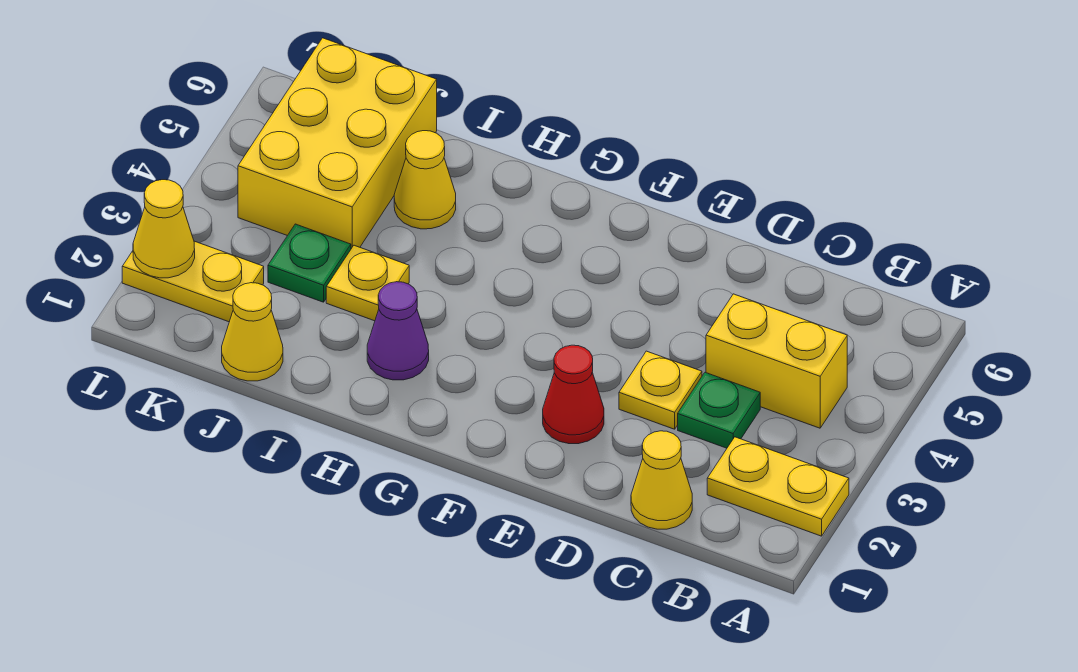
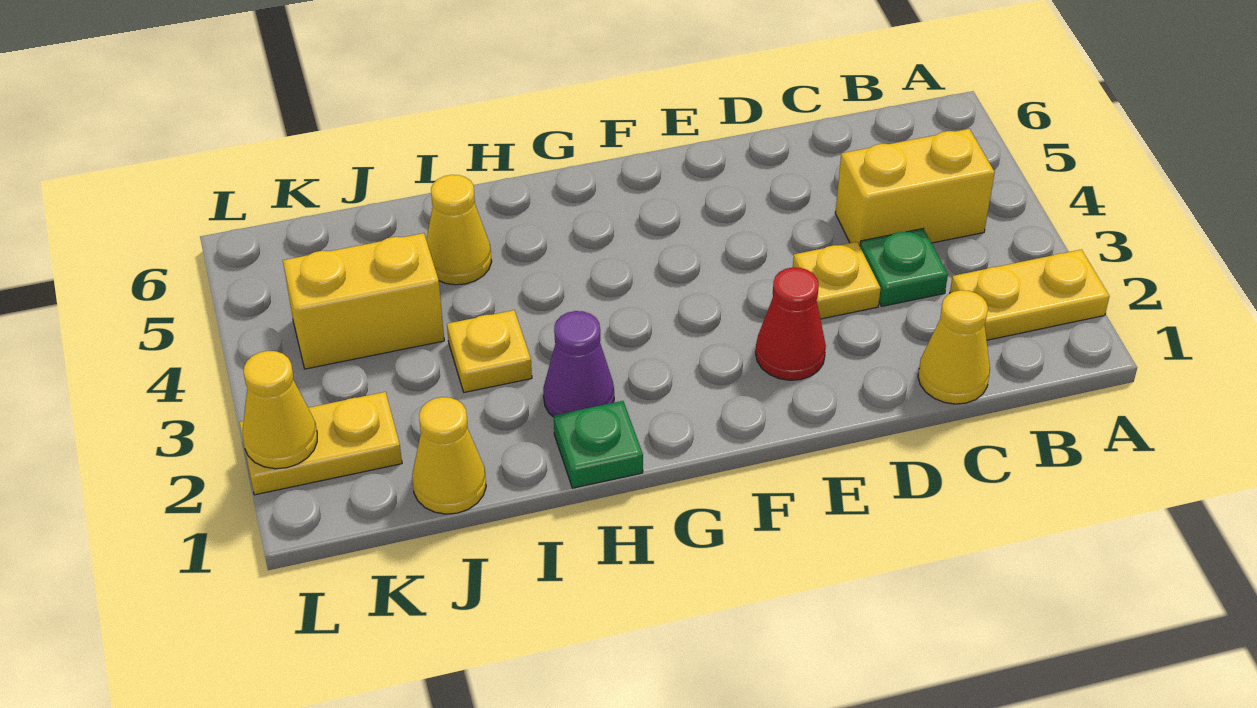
green 1x1 plate [268,224,351,302] -> green 1x1 plate moved to [554,401,643,488]
yellow 2x3 brick [238,38,437,249] -> yellow 1x2 brick [283,233,444,369]

